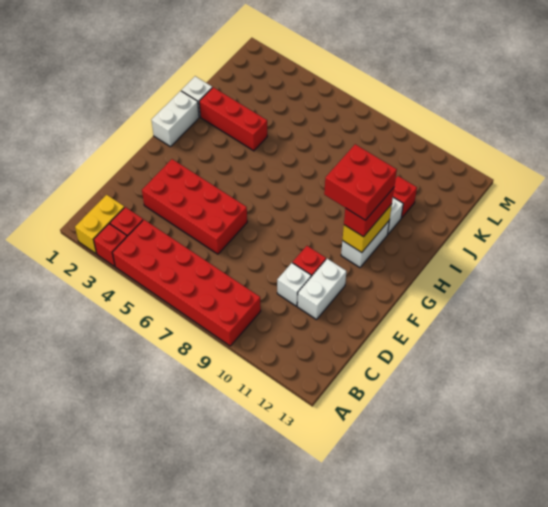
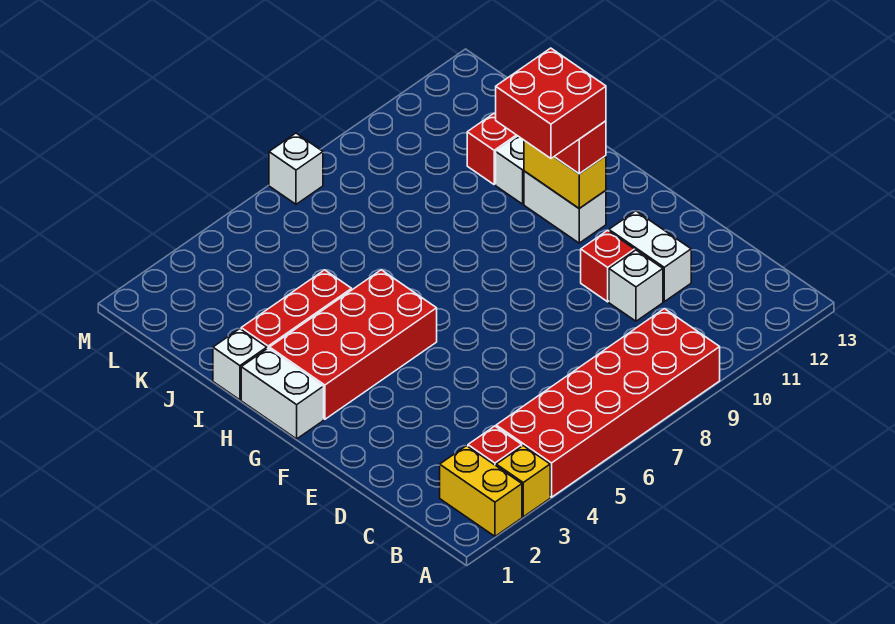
red 1x1 brick [94,224,127,266] -> yellow 1x1 brick [496,446,550,517]
red 2x4 brick [142,159,247,254] -> red 2x4 brick moved to [270,270,437,419]
none -> white 1x1 brick [269,133,323,204]

